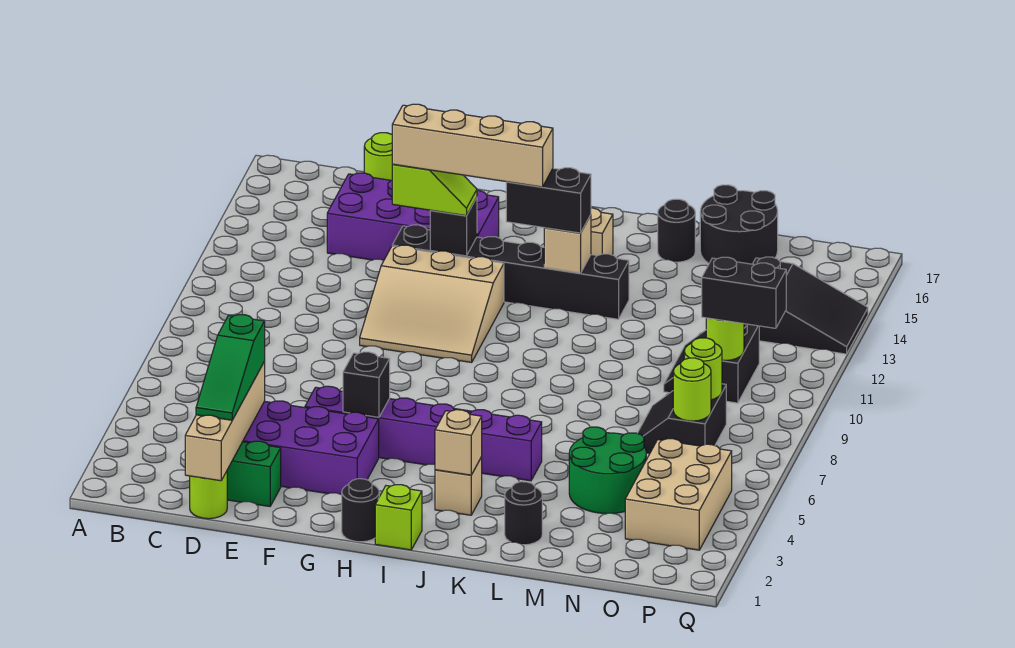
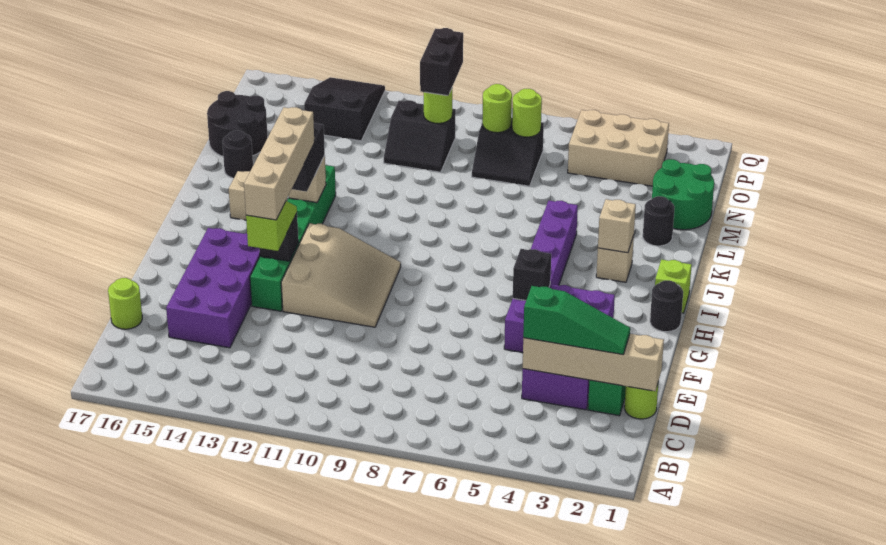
black 1x6 brick [392,225,629,319] -> green 1x6 brick [250,165,336,311]
green 2x2 round brick [569,427,646,514] -> green 2x2 round brick moved to [652,159,714,230]

